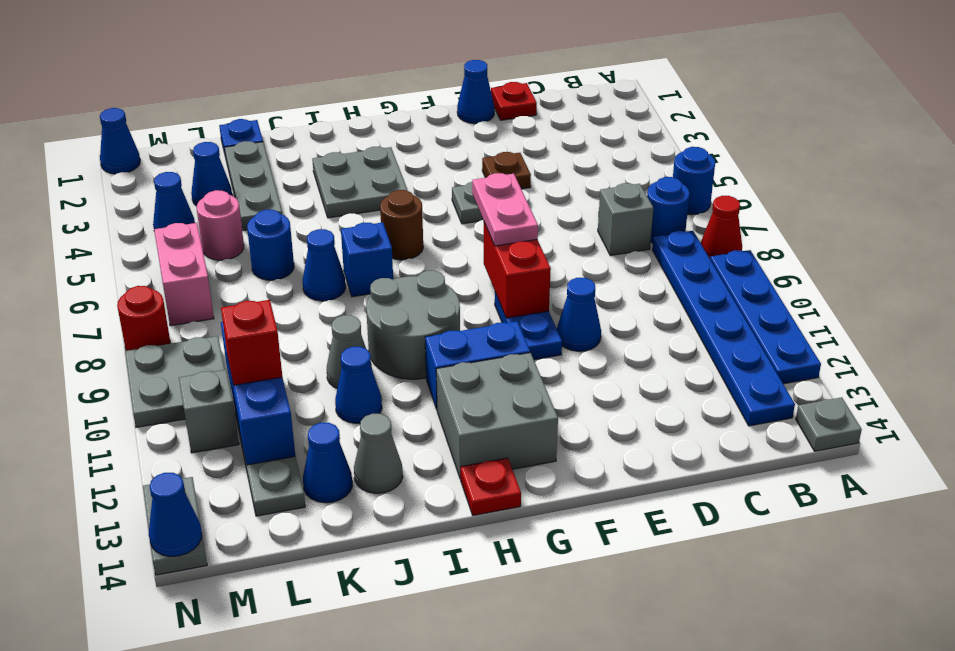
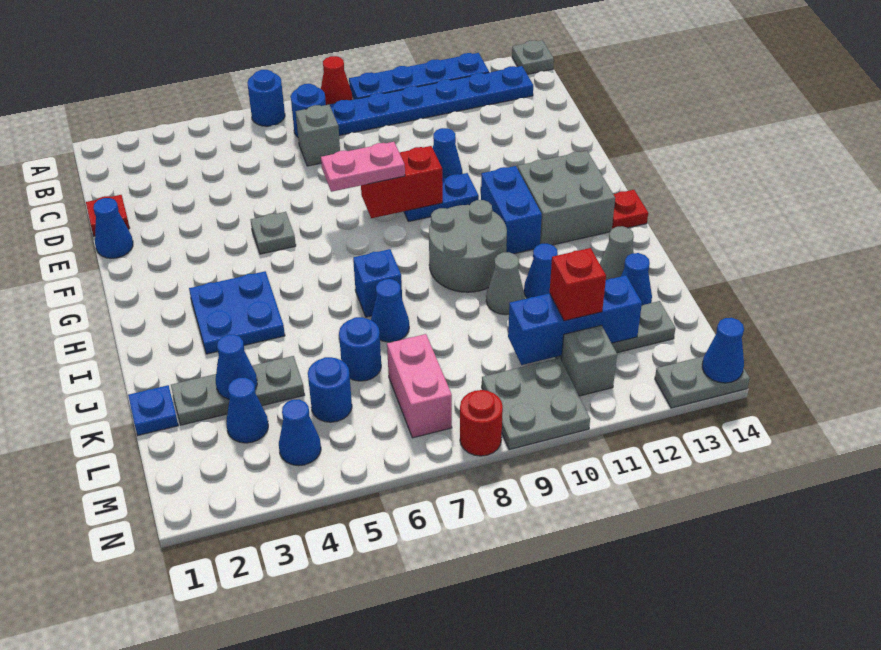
brown 1x1 plate [482,152,531,189] -> none
grey 2x2 plate [312,147,408,218] -> blue 2x2 plate [189,271,285,354]
brown 1x1 round brick [380,190,423,260] -> none
pink 1x1 round brick [197,190,244,260] -> blue 1x1 round brick [308,357,352,422]
pink 1x2 brick [154,223,214,326] -> pink 1x2 brick turned to [387,334,452,438]
blue 1x1 cone [100,108,140,174] -> blue 1x1 cone moved to [216,334,257,399]

